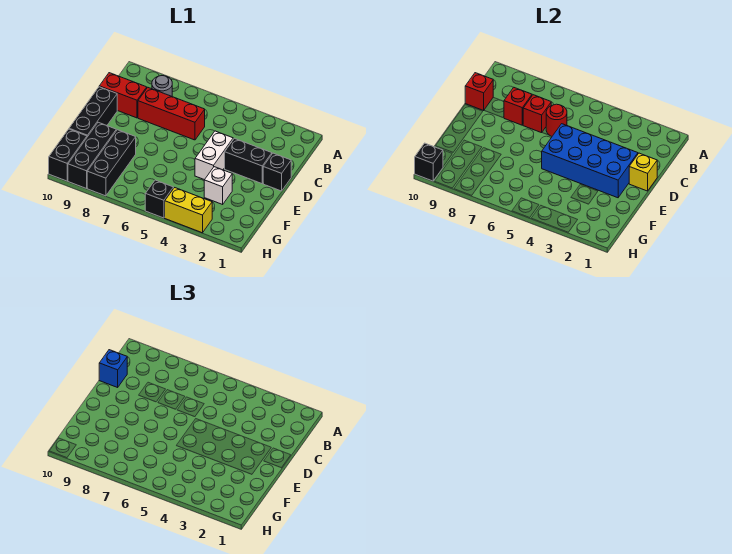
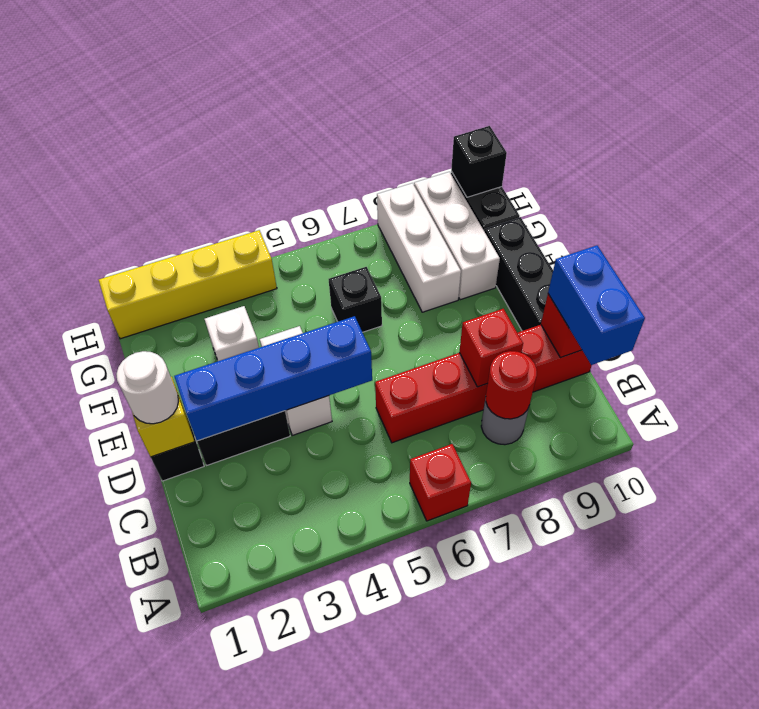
red 1x1 round brick [546,104,567,136] -> red 1x1 round brick moved to [486,351,537,419]
red 1x1 brick [523,95,551,133] -> red 1x1 brick moved to [410,444,471,521]
blue 1x1 brick [99,350,127,387] -> blue 1x2 brick [548,245,645,365]
none -> white 1x1 round brick [117,351,179,424]
blue 2x4 brick [542,124,638,198] -> blue 1x4 brick [174,316,372,441]
black 1x3 brick [87,130,136,196] -> white 1x3 brick [377,183,461,312]
black 1x3 brick [68,122,116,188] -> white 1x3 brick [414,172,500,300]
yellow 1x2 brick [165,188,212,233] -> yellow 1x4 brick [99,230,277,339]
black 1x1 brick [145,180,174,218] -> black 1x1 brick moved to [329,267,382,332]

